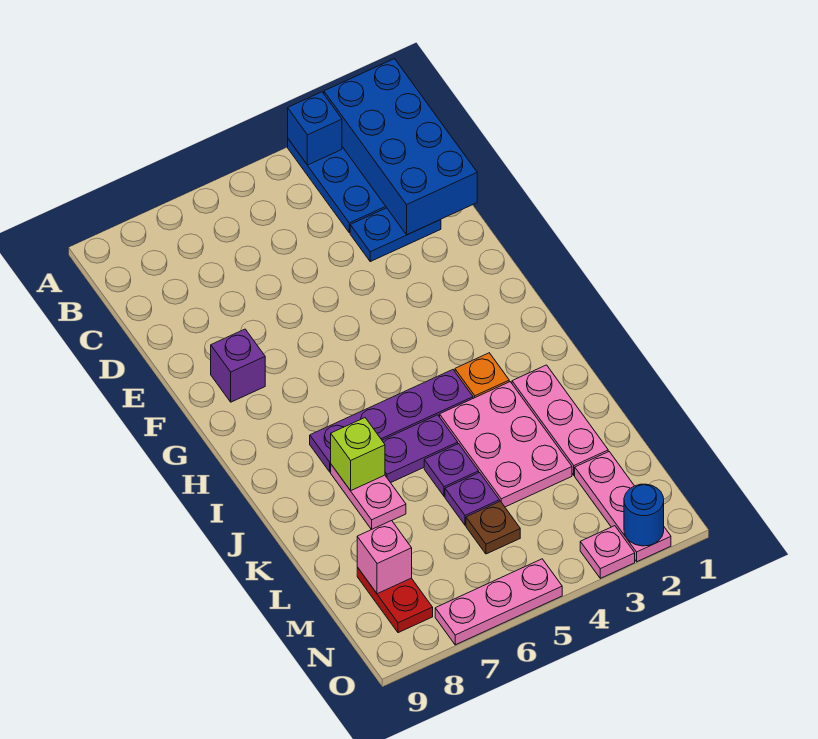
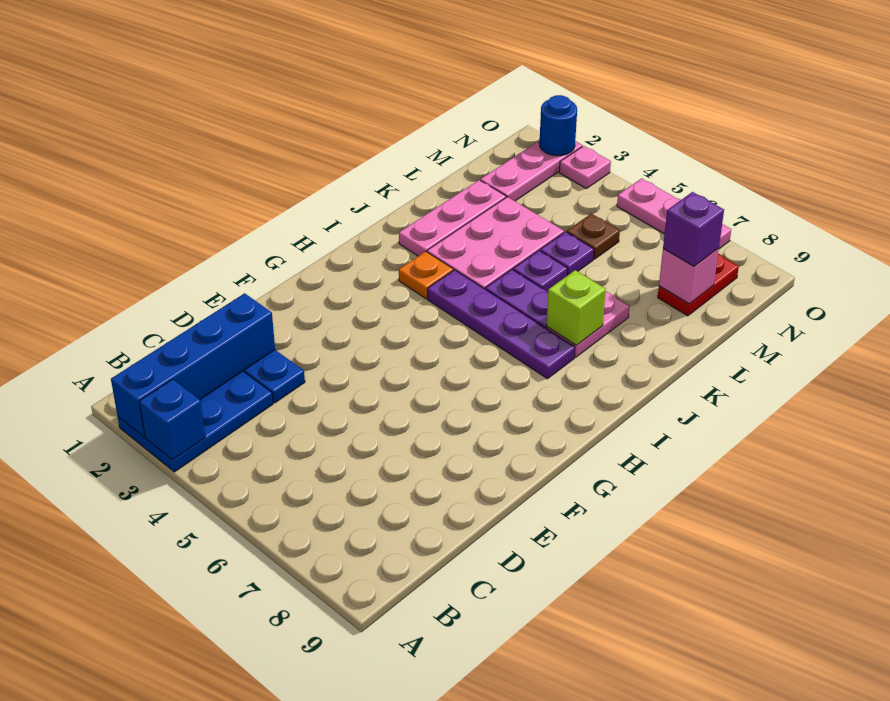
blue 2x4 brick [324,59,477,235] -> blue 1x4 brick [111,293,275,437]
purple 1x1 brick [211,329,265,402] -> purple 1x1 brick moved to [663,192,724,266]

